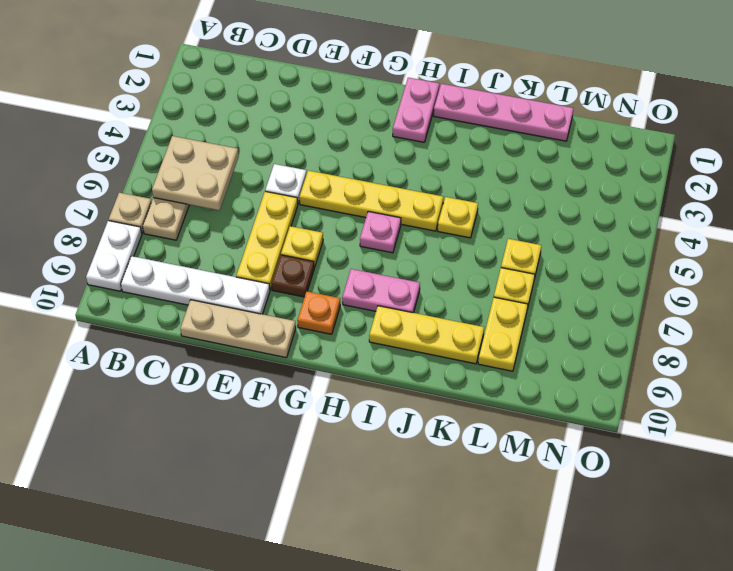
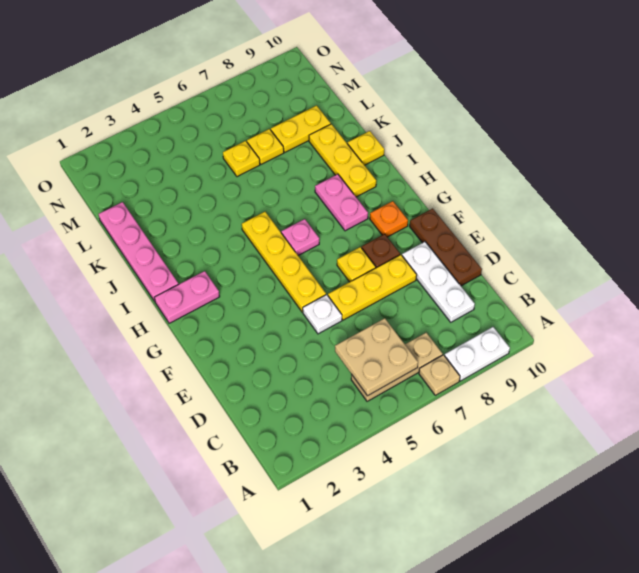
white 1x4 plate [121,256,270,314] -> white 1x3 plate [402,242,475,322]
tan 1x3 plate [180,300,296,358] -> brown 1x3 plate [410,208,482,286]
yellow 1x1 plate [438,197,478,238] -> yellow 1x1 plate moved to [348,131,384,165]

